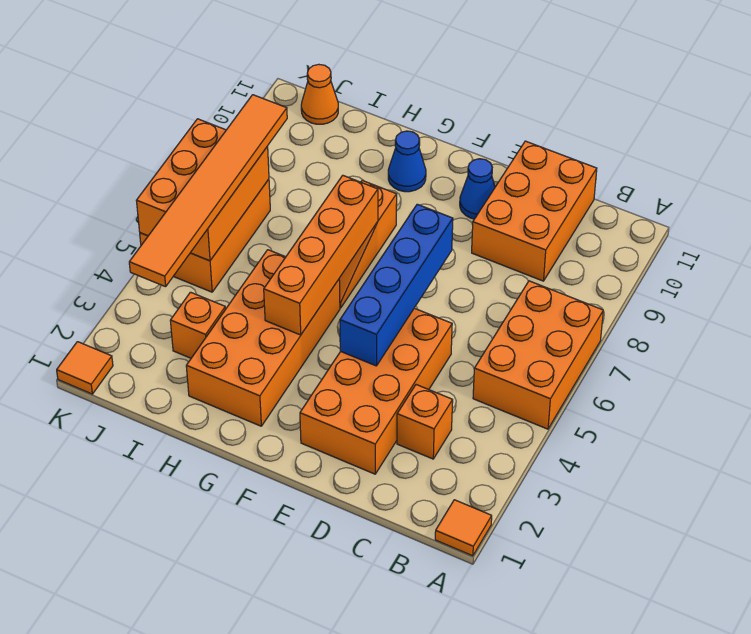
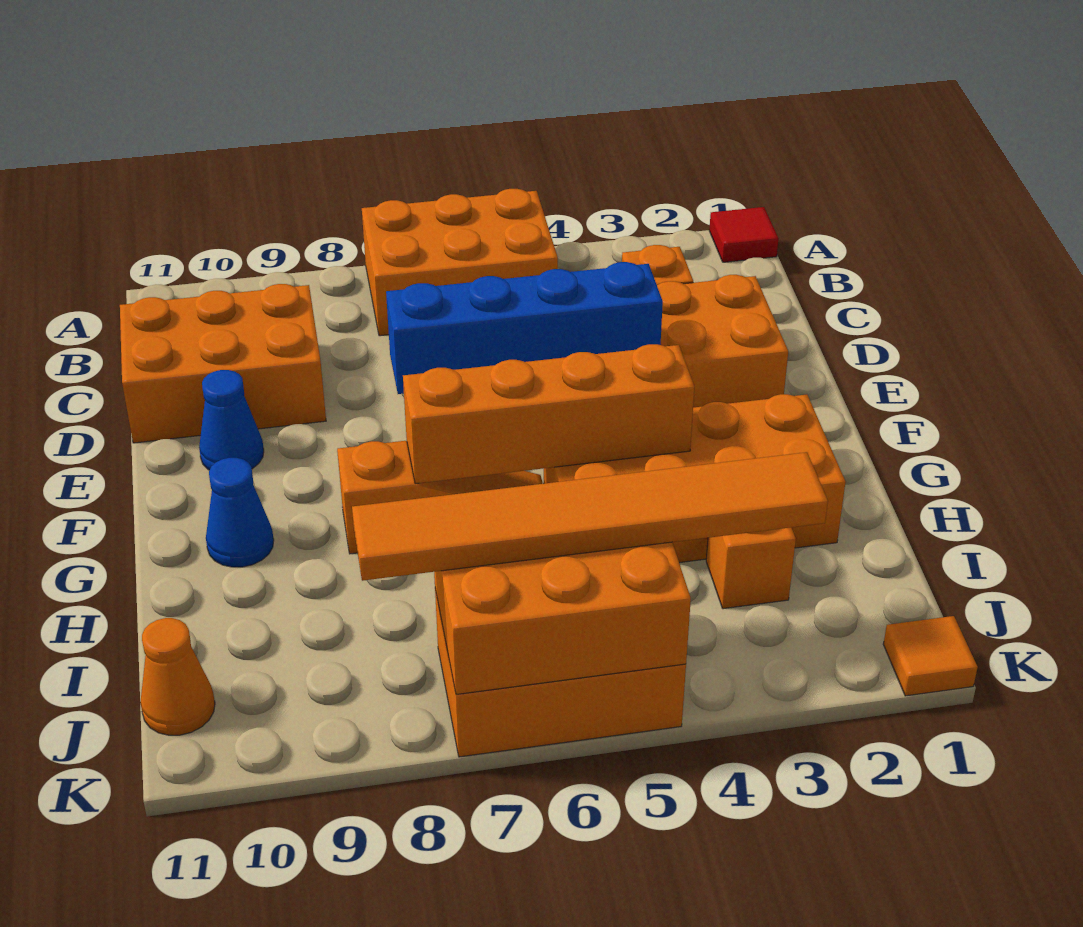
orange 1x1 tile [435,500,492,556] -> red 1x1 tile [709,207,779,262]

